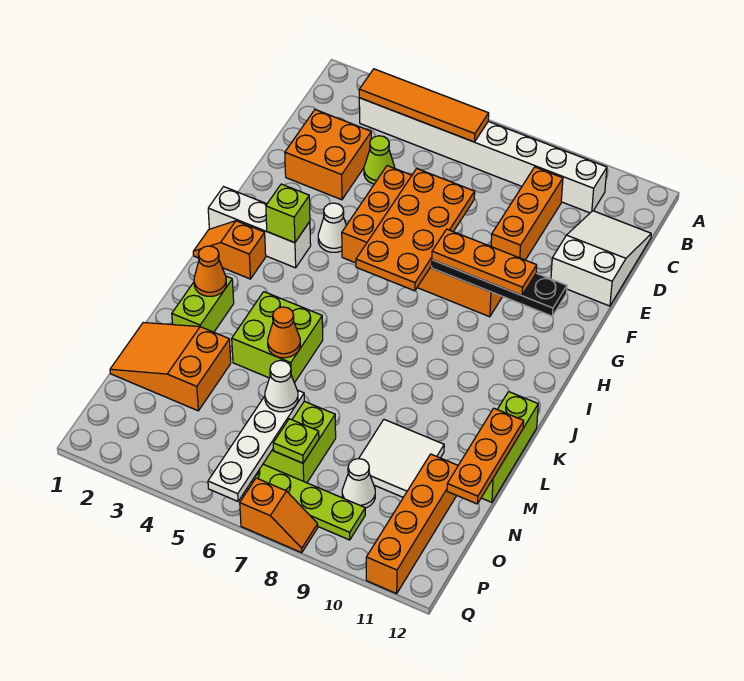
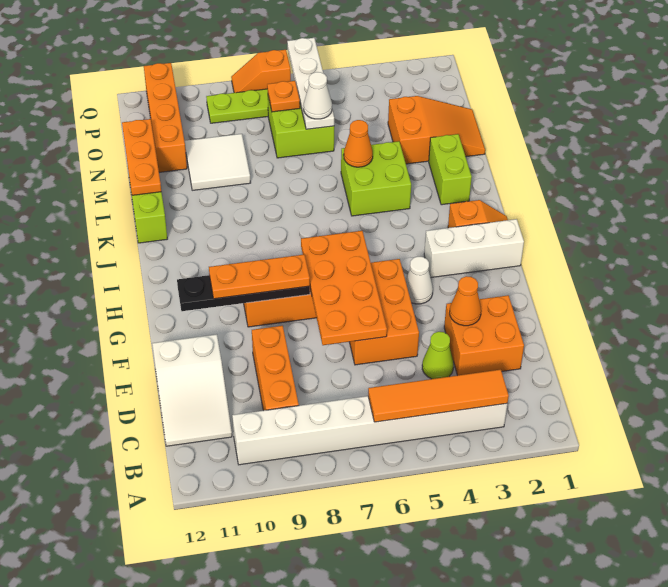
lime 1x1 brick [266,184,310,243] -> none
orange 1x1 cone [194,246,226,296] -> orange 1x1 cone moved to [450,276,481,326]
lime 1x1 plate [273,419,319,463] -> orange 1x1 plate [267,81,300,112]
white 1x1 cone [342,459,375,508] -> none

